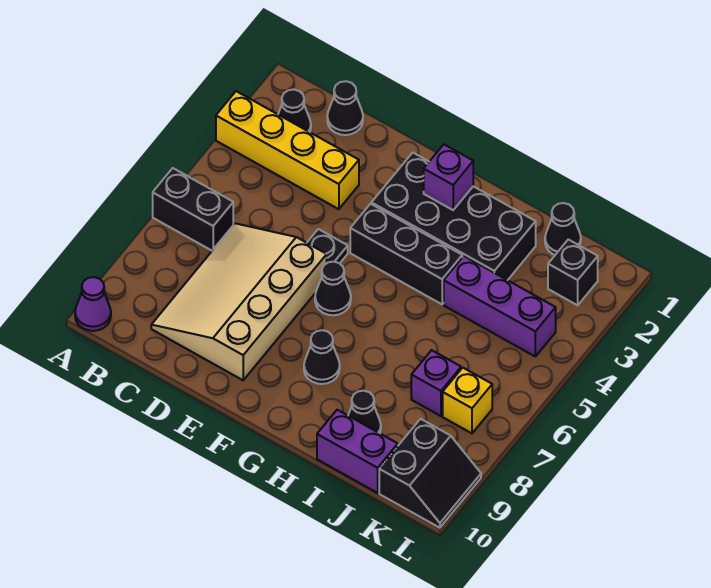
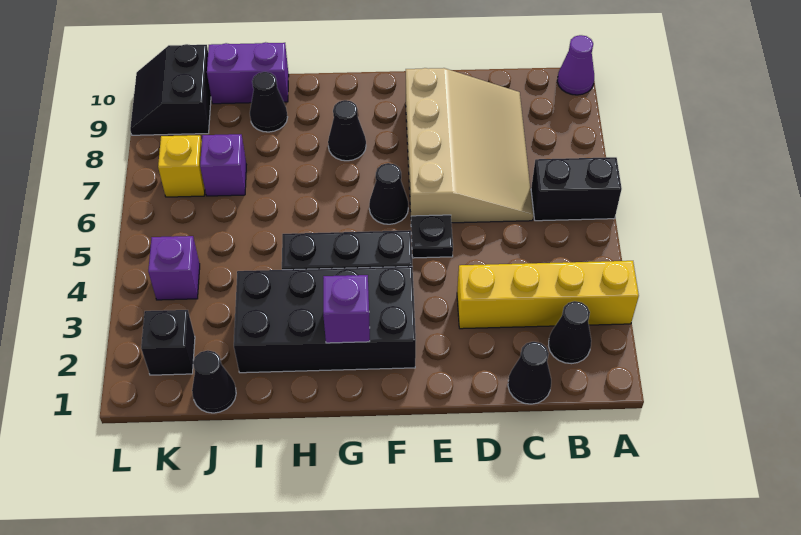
purple 1x3 brick [444,256,556,356] -> purple 1x1 brick [148,236,200,300]

